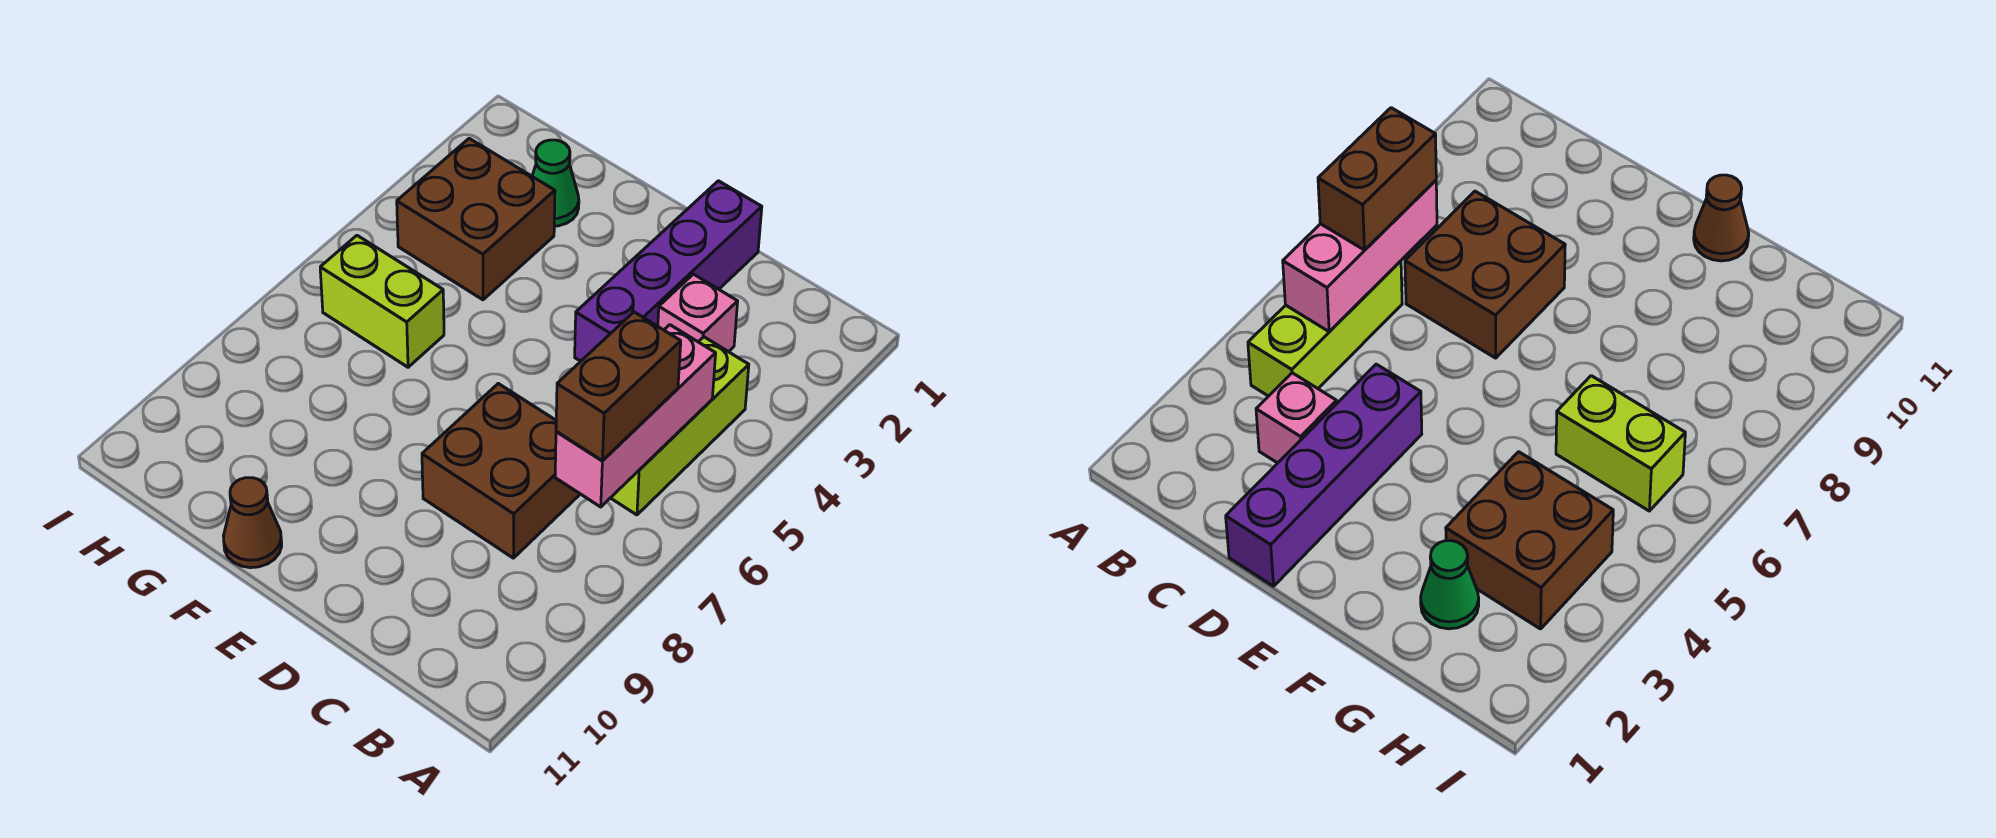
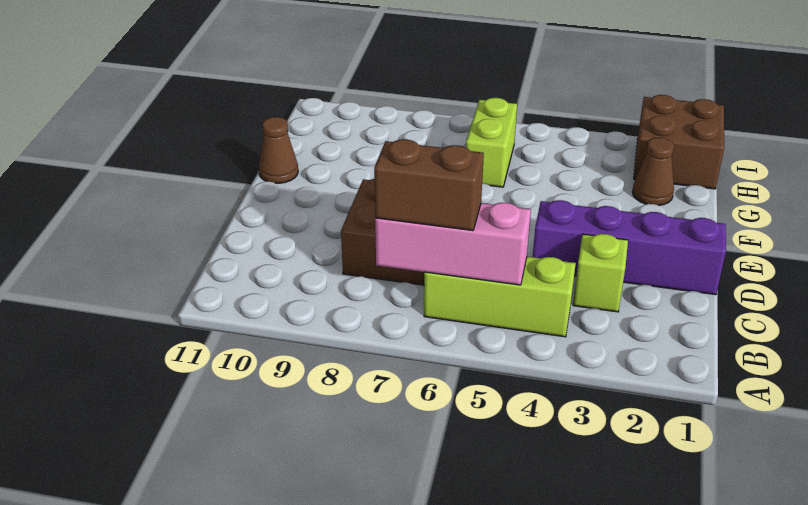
pink 1x1 brick [658,274,738,352] -> lime 1x1 brick [573,234,628,312]
green 1x1 cone [532,140,579,226] -> brown 1x1 cone [632,138,674,205]
brown 2x2 brick [397,138,555,300] -> brown 2x2 brick moved to [634,95,724,189]

